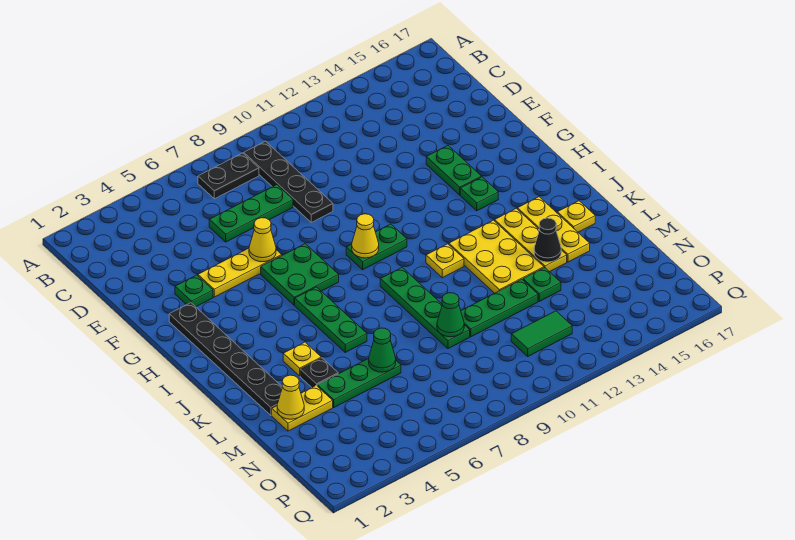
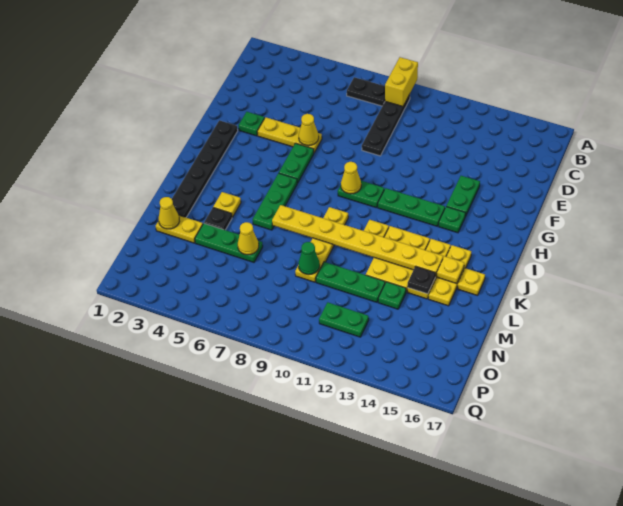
none -> yellow 1x2 brick [385,57,418,106]
green 1x3 plate [209,185,293,242] -> green 1x3 plate moved to [378,188,445,226]
green 2x2 plate [261,244,339,305] -> green 1x2 plate [279,143,314,183]
green 1x4 plate [380,268,470,349] -> yellow 1x4 plate [295,207,348,282]
none -> yellow 1x8 plate [272,205,443,277]
none -> yellow 1x1 plate [437,256,464,284]
black 1x1 cone [534,218,561,262] -> black 1x1 plate [408,266,435,294]
green 1x1 cone [369,328,396,372] -> yellow 1x1 cone [238,222,259,255]
green 1x2 tile [511,311,572,356] -> green 1x2 plate [319,302,369,337]

